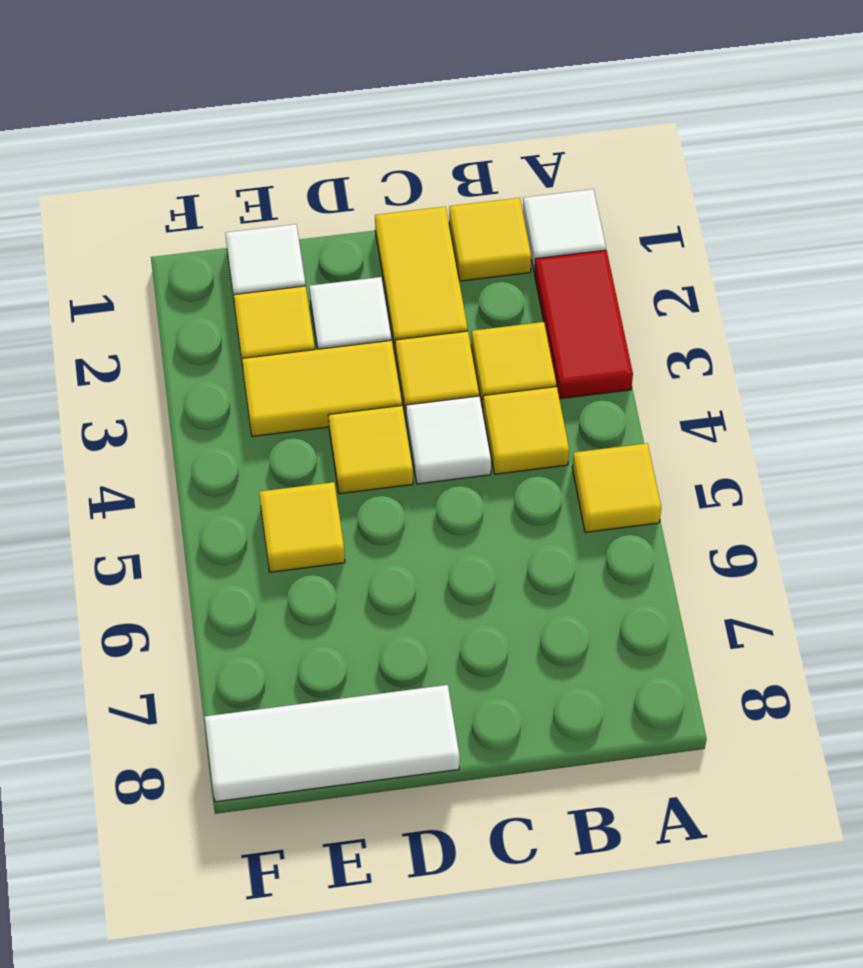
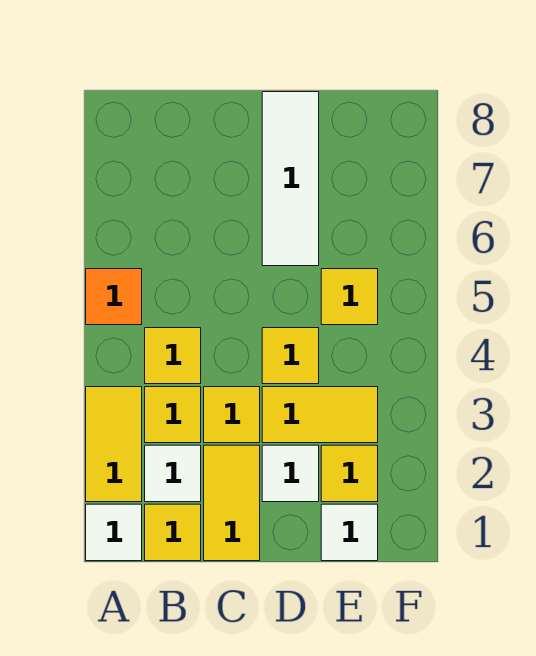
red 1x2 tile [535,250,633,399] -> yellow 1x2 tile [86,387,142,502]
yellow 1x1 tile [572,443,661,532] -> orange 1x1 tile [86,269,142,325]
white 1x1 tile [406,396,491,484] -> white 1x1 tile moved to [145,445,201,502]
white 1x3 tile [205,685,460,802] -> white 1x3 tile turned to [262,92,319,266]

